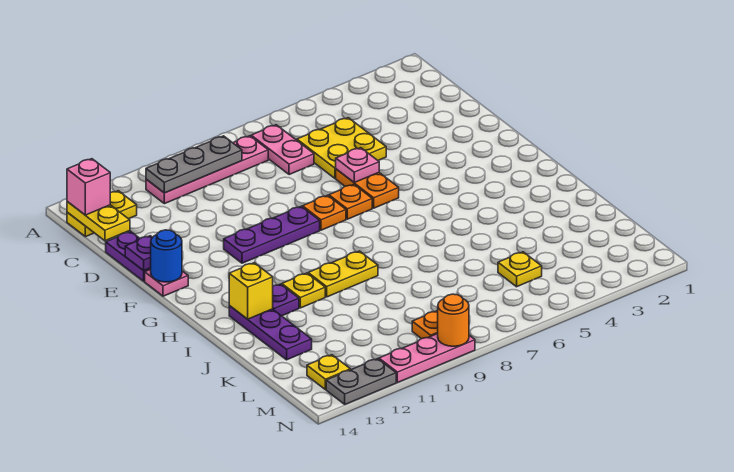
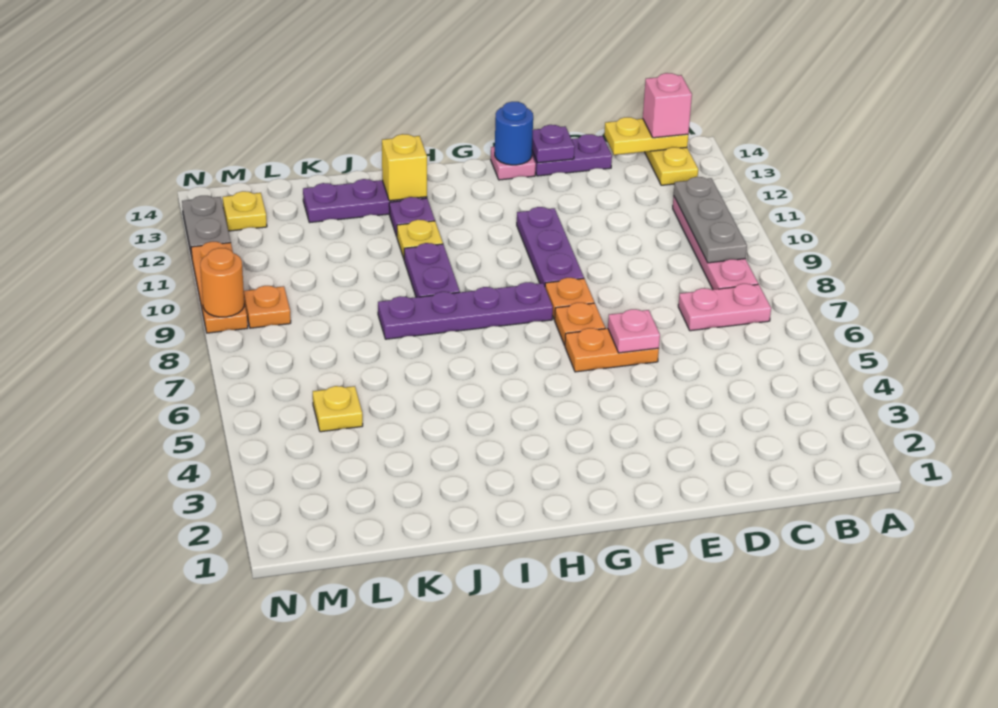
yellow 2x2 plate [297,118,386,178] -> none
none -> purple 1x4 plate [378,282,553,339]
yellow 1x2 plate [308,251,378,297] -> purple 1x2 plate [404,243,460,297]
pink 1x3 plate [379,334,475,383] -> orange 1x3 plate [191,242,248,333]

